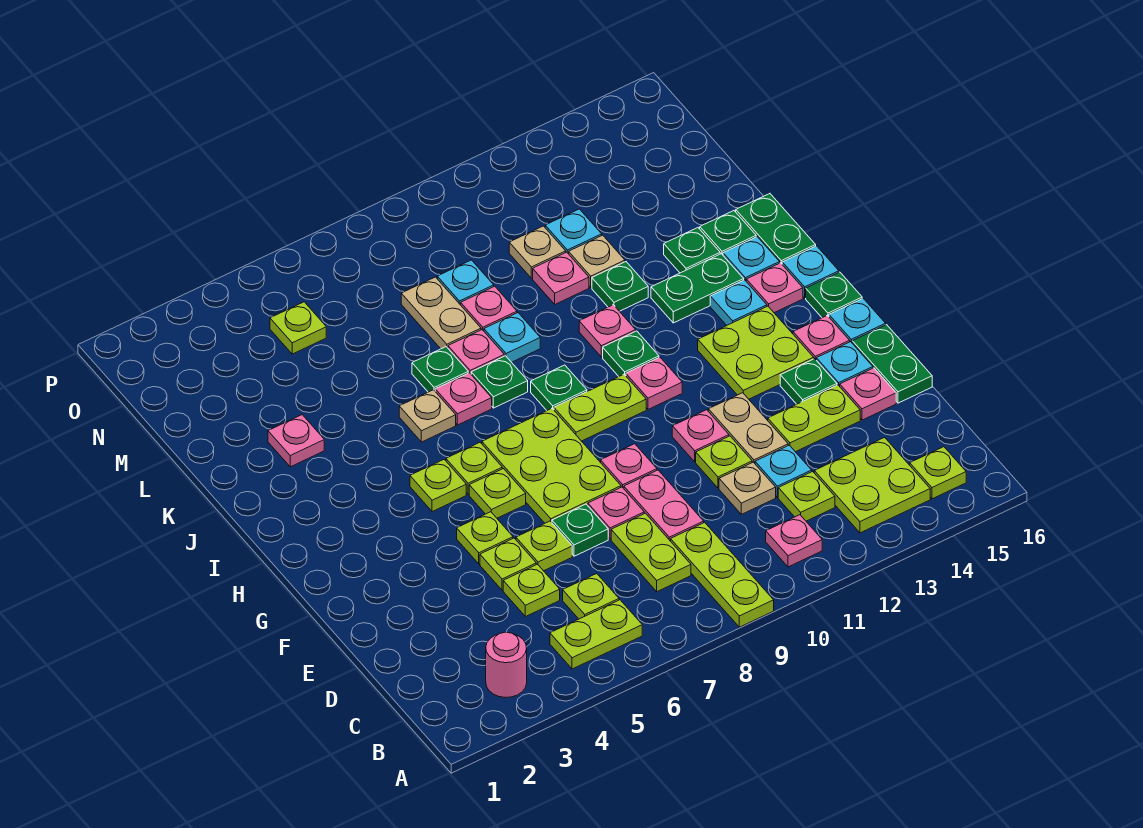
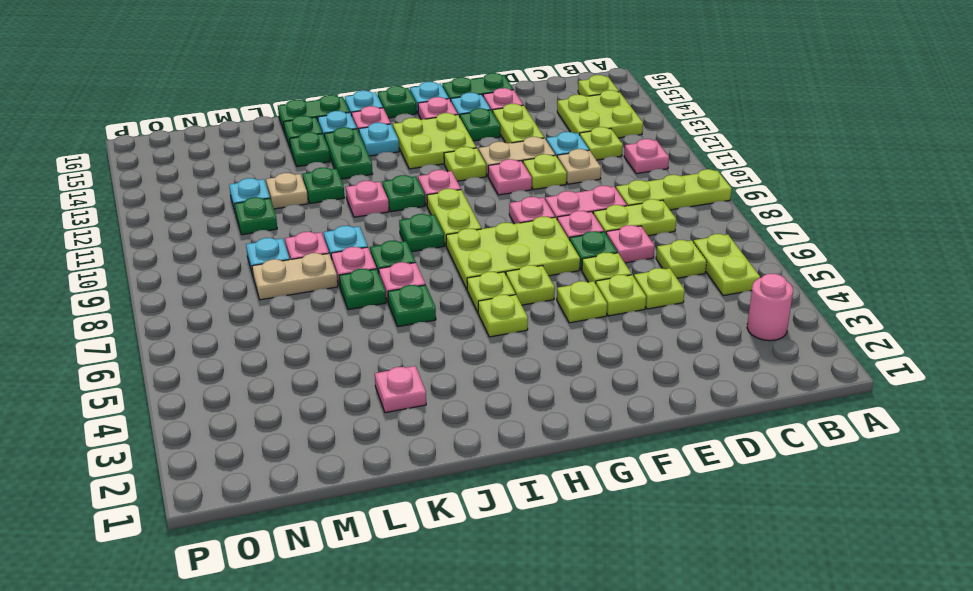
tan 1x1 plate [399,390,456,442] -> green 1x1 plate [388,285,436,327]
pink 1x1 plate [533,252,589,304] -> pink 1x1 plate moved to [606,225,655,263]
tan 1x1 plate [509,226,566,278] -> green 1x1 plate [235,197,277,235]
lime 1x1 plate [270,302,326,354] -> lime 1x1 plate moved to [444,147,486,181]

